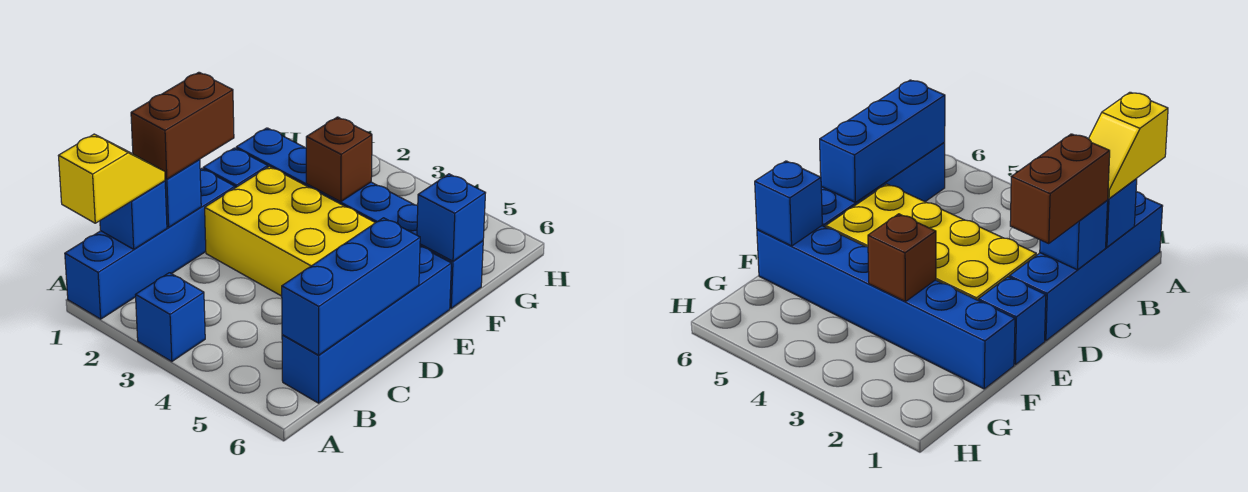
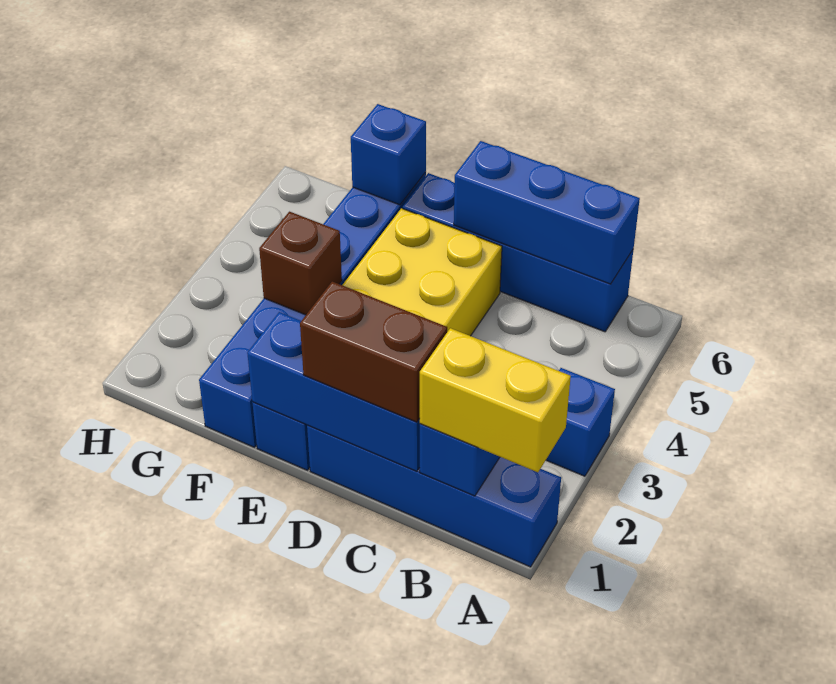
yellow 1x2 slope [58,134,165,223] -> yellow 1x2 brick [420,328,571,472]
blue 1x1 brick [165,159,201,227] -> blue 1x3 brick [247,312,420,471]

